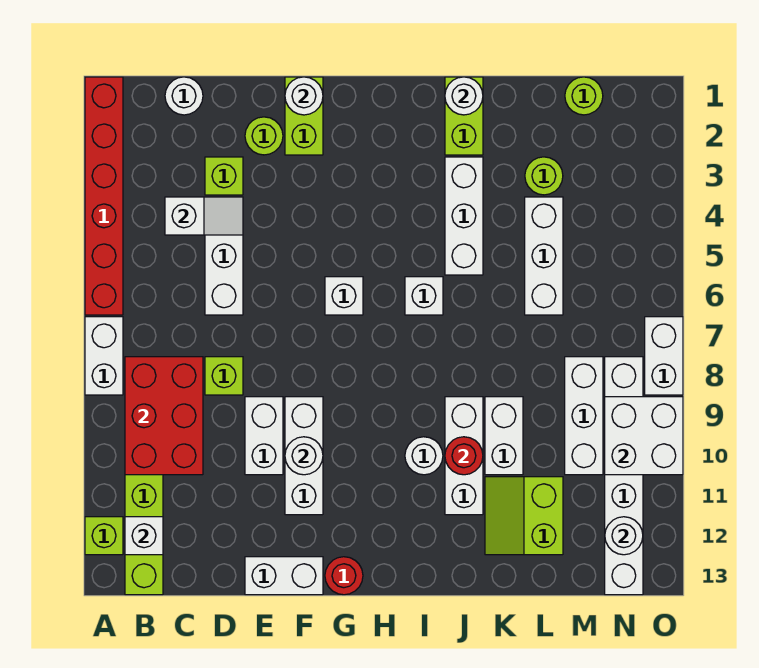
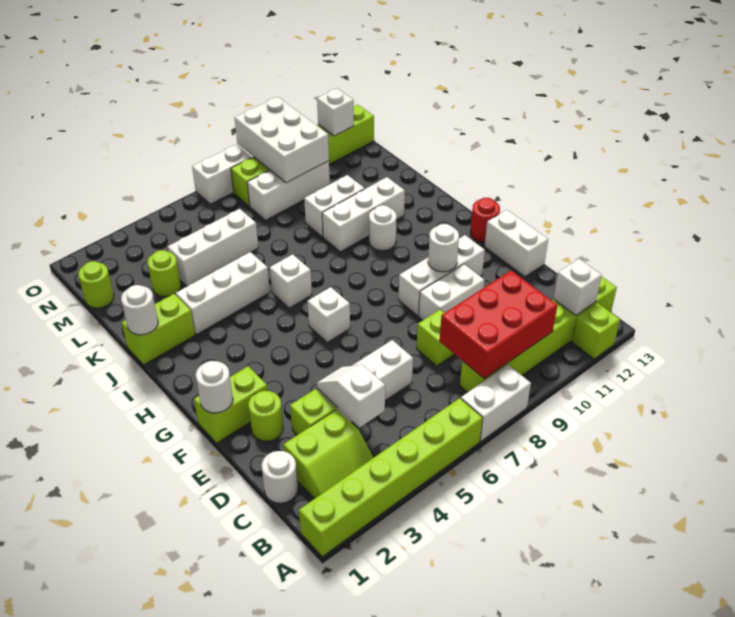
red 1x6 brick [85,77,123,315] -> lime 1x6 brick [299,398,483,557]
red 1x1 round brick [445,437,483,475] -> none
lime 2x2 slope [485,477,563,555] -> lime 2x2 slope moved to [284,409,374,499]
white 1x6 brick [605,357,643,595] -> lime 1x6 brick [231,105,374,206]
white 2x2 brick [605,397,683,475] -> white 2x3 brick [235,97,329,183]
white 1x1 round brick [605,517,643,555] -> white 1x1 brick [317,88,354,136]

